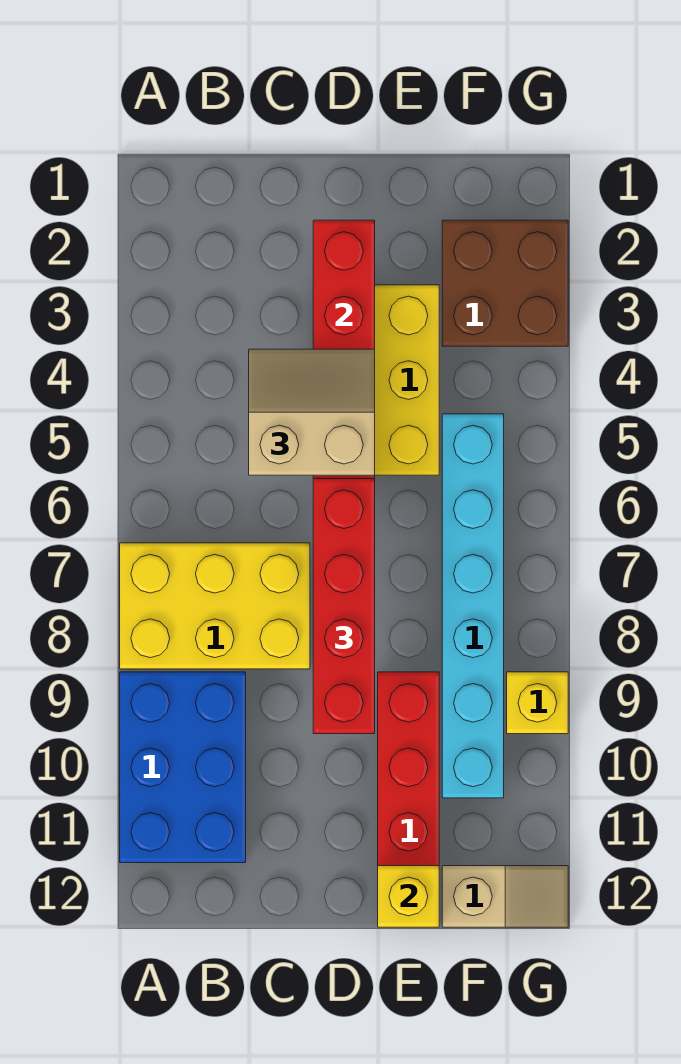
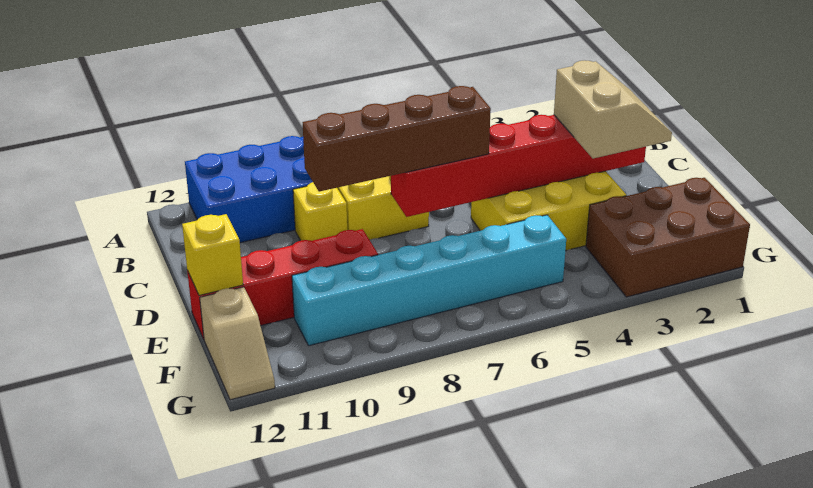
tan 2x2 slope [249,349,375,475] -> tan 2x2 slope moved to [554,60,672,158]
red 1x4 brick [313,479,375,734] -> brown 1x4 brick [303,86,491,192]
brown 2x2 brick [442,220,568,346] -> brown 2x3 brick [586,178,750,297]
yellow 1x1 brick [507,672,568,734] -> yellow 1x1 brick moved to [293,182,347,241]

